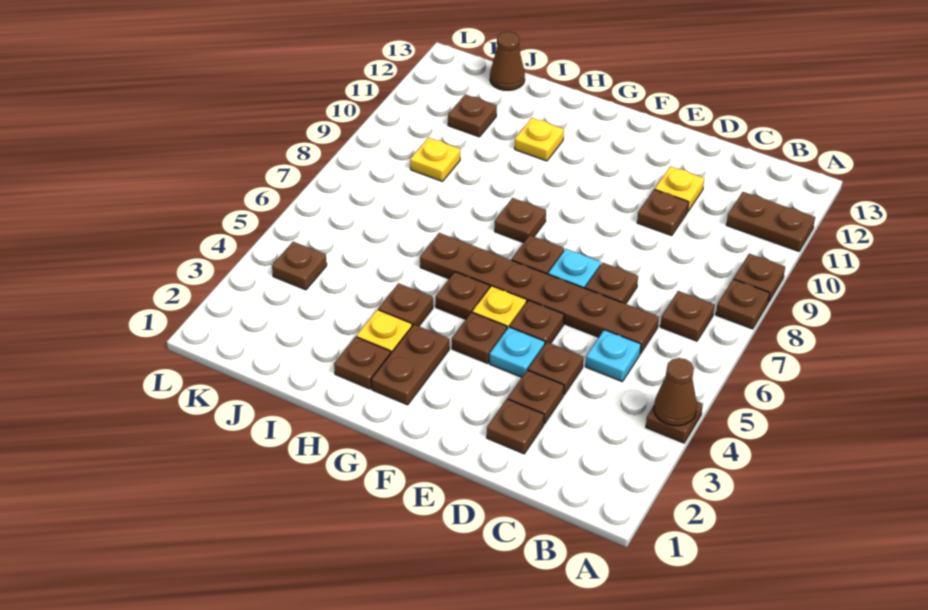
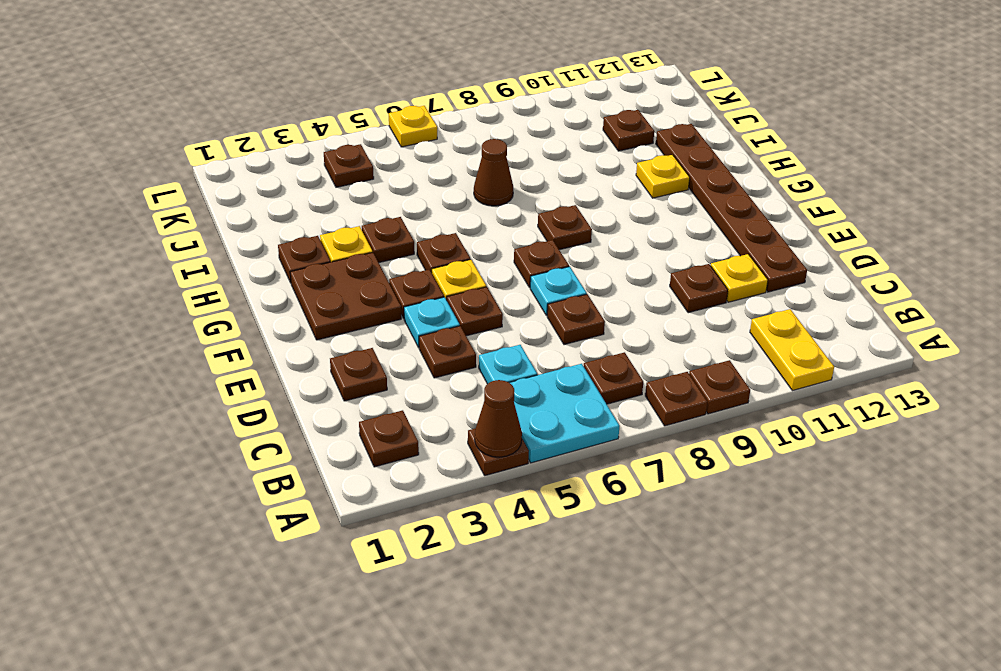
none -> cyan 2x2 plate [509,364,620,463]
brown 1x2 plate [726,192,815,251] -> yellow 1x2 plate [750,309,834,391]
brown 1x6 plate [420,233,659,354] -> brown 1x6 plate moved to [656,124,807,292]
brown 1x1 plate [508,370,564,424] -> brown 1x1 plate moved to [359,410,419,467]
brown 1x2 plate [371,325,449,405] -> brown 2x2 plate [290,252,401,340]
yellow 1x1 plate [410,137,460,182] -> yellow 1x1 plate moved to [389,106,437,147]
brown 1x1 cone [490,32,525,90] -> brown 1x1 cone moved to [474,139,513,206]

